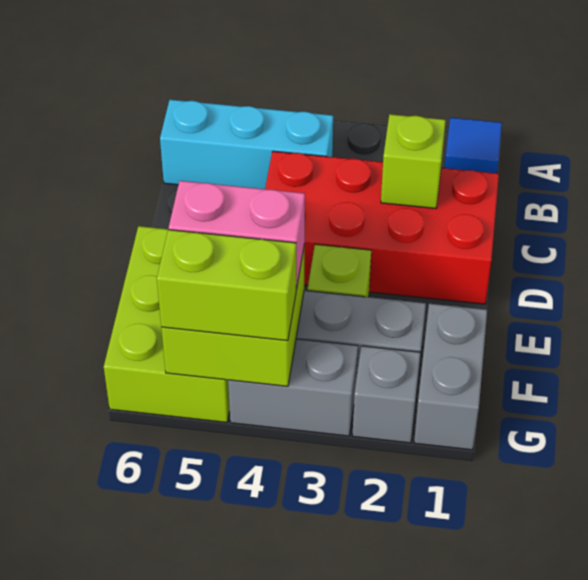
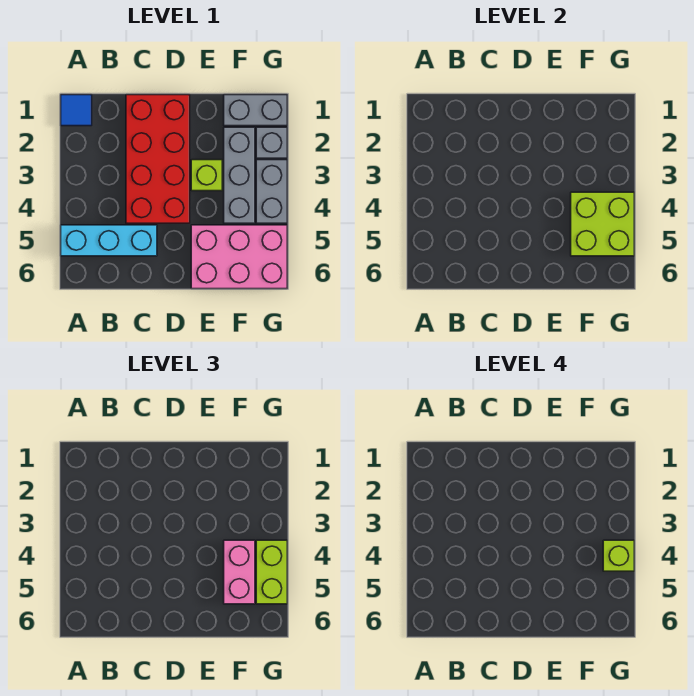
cyan 1x3 brick [160,100,333,189] -> cyan 1x3 brick turned to [61,225,157,256]
lime 1x1 brick [381,114,446,209] -> lime 1x1 brick moved to [603,540,634,571]
lime 2x3 brick [104,226,230,422] -> pink 2x3 brick [191,225,287,289]

